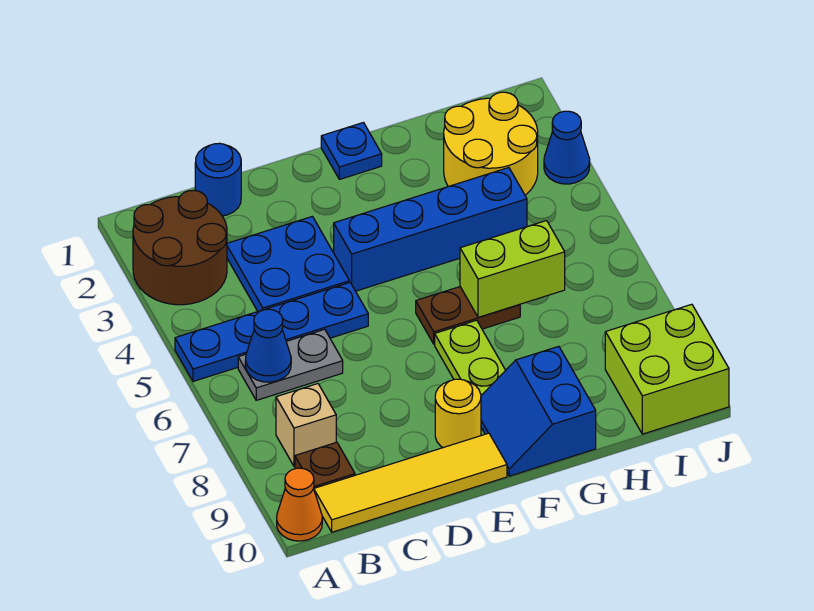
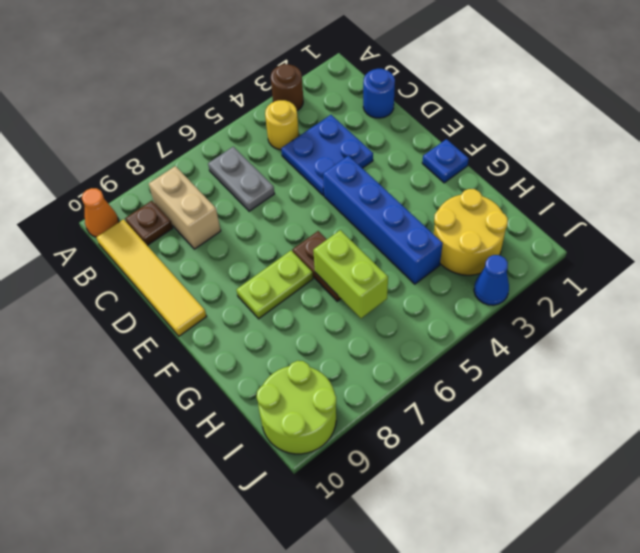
brown 2x2 round brick [133,190,227,305] -> brown 1x1 round brick [270,64,303,111]
blue 1x4 plate [175,282,368,381] -> none
blue 1x1 cone [245,309,291,382] -> none
tan 1x1 brick [276,384,336,466] -> tan 1x2 brick [149,166,221,249]
yellow 1x1 round brick [435,379,481,448] -> yellow 1x1 round brick moved to [265,100,299,150]
blue 2x2 slope [481,346,596,476] -> none
lime 2x2 brick [605,304,729,434] -> lime 2x2 round brick [256,361,336,454]

